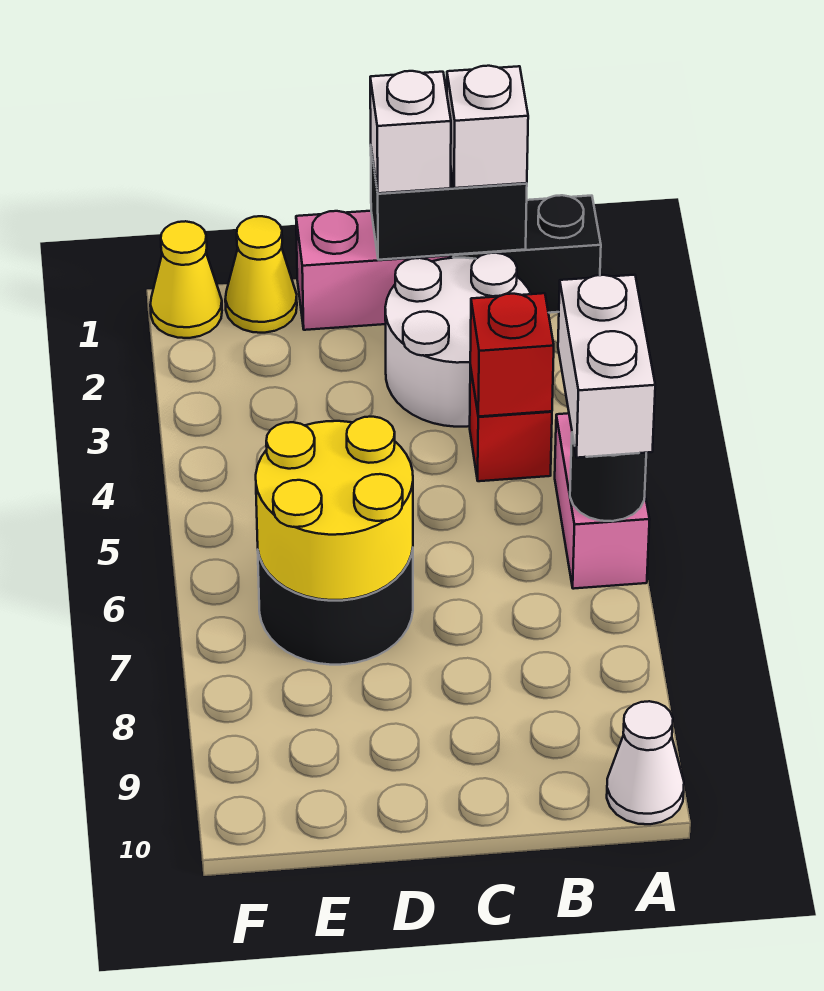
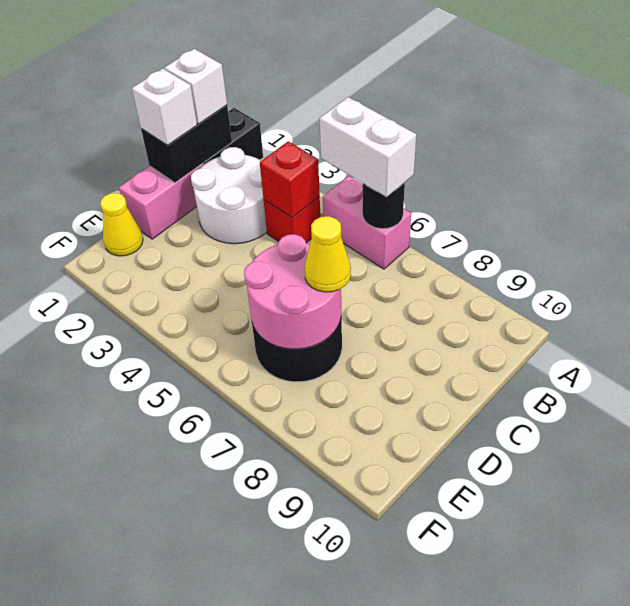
white 1x1 cone [607,701,684,824] -> none
yellow 2x2 round brick [256,417,413,600] -> pink 2x2 round brick [244,234,341,349]
yellow 1x1 cone [150,221,222,338] -> yellow 1x1 cone moved to [304,216,351,292]

